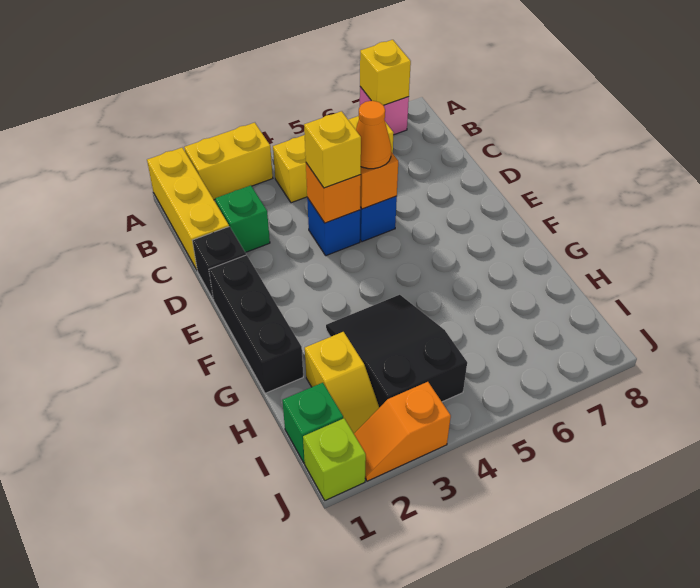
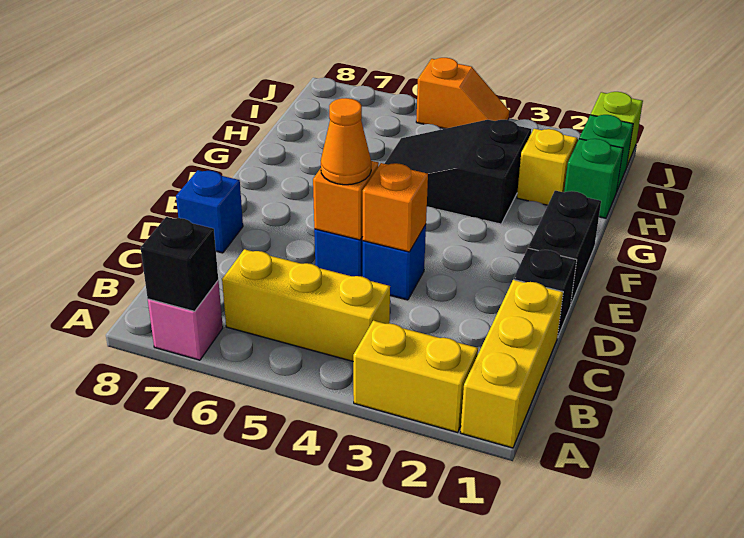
yellow 1x1 brick [360,40,411,105] -> black 1x1 brick [141,217,218,311]
green 1x1 brick [215,185,270,253] -> green 1x1 brick moved to [564,139,623,218]
yellow 1x1 brick [304,111,361,188] -> none
none -> blue 1x1 brick [176,170,243,253]
black 1x3 brick [209,255,303,393] -> black 1x2 brick [528,191,601,306]
black 2x3 slope [326,295,467,408] -> black 2x3 slope turned to [384,120,531,224]
orange 1x2 slope [354,382,451,481] -> orange 1x2 slope moved to [416,58,509,129]

